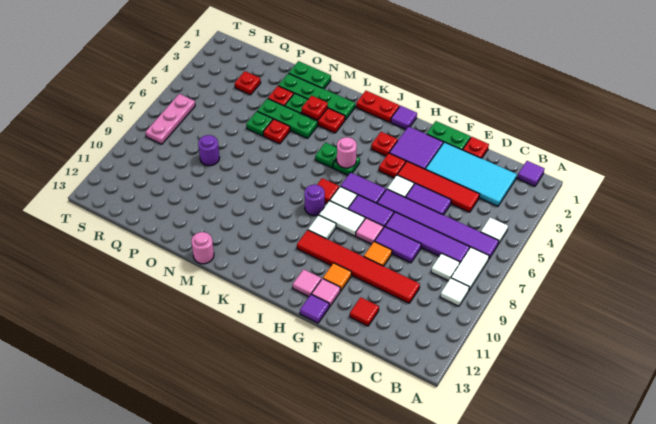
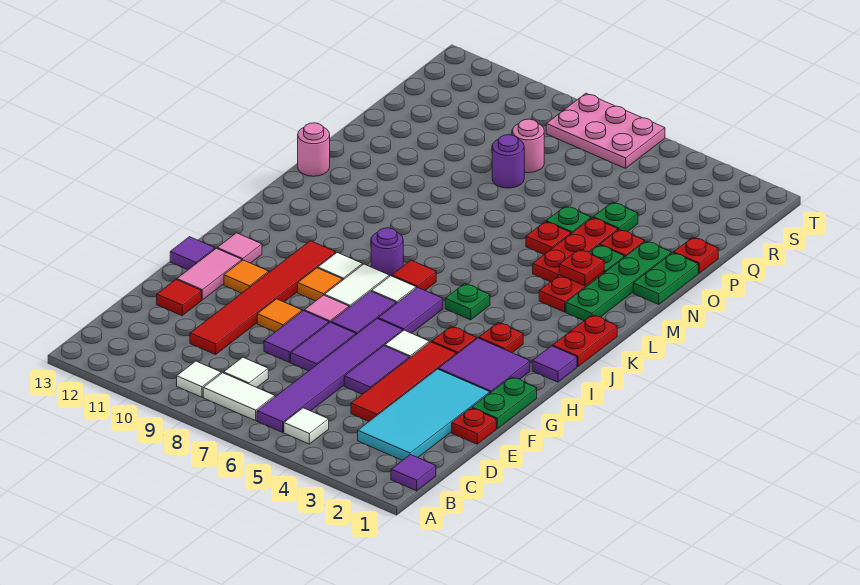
purple 1x4 tile [385,212,470,263] -> purple 1x2 tile [291,322,356,371]
pink 1x1 tile [312,279,340,307] -> pink 1x2 tile [177,248,242,300]
none -> orange 1x1 tile [298,268,342,301]
pink 1x1 round brick [337,137,357,168] -> pink 1x1 round brick moved to [512,119,544,173]
green 1x1 plate [315,143,337,168] -> green 1x1 plate moved to [593,202,638,232]
green 1x3 plate [257,99,318,138] -> red 1x3 plate [533,218,618,282]
red 1x1 plate [235,71,261,95] -> red 1x1 plate moved to [674,237,718,273]
pink 1x3 plate [145,94,195,144] -> pink 2x3 plate [546,93,665,168]

